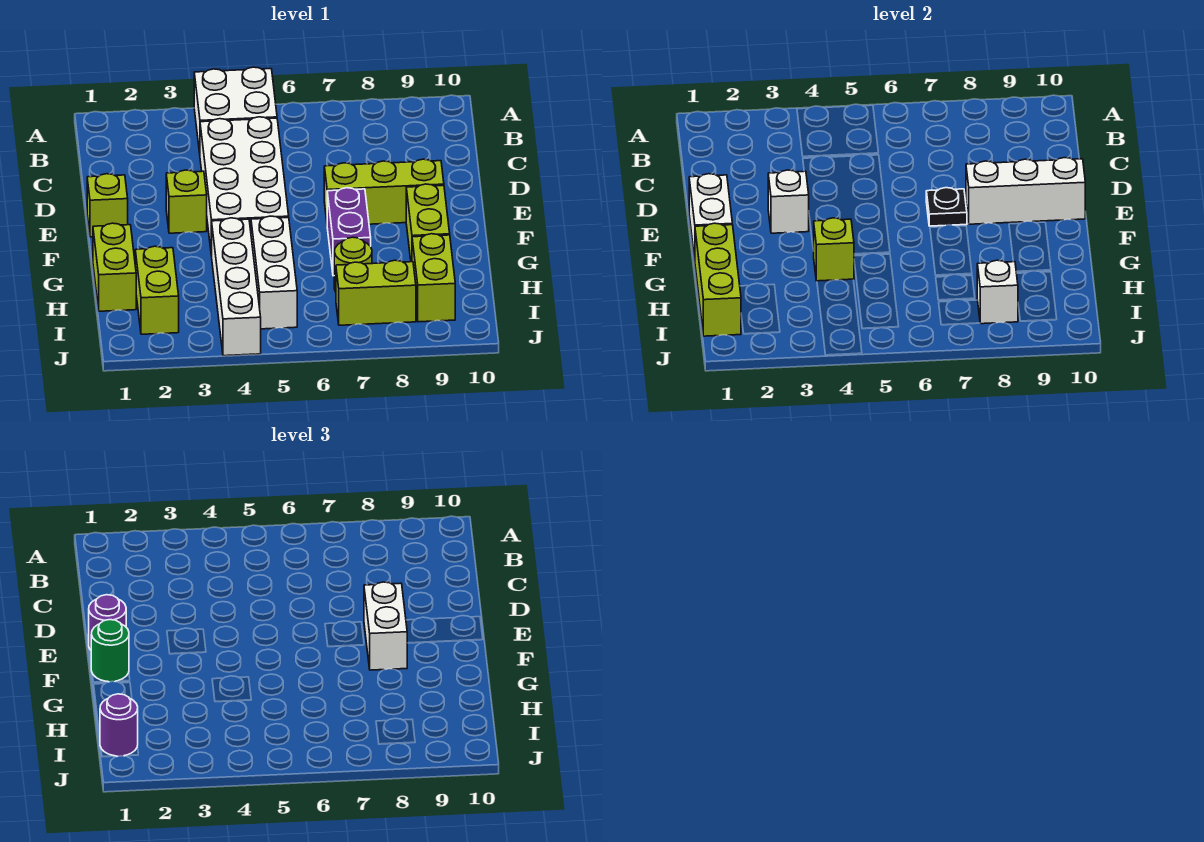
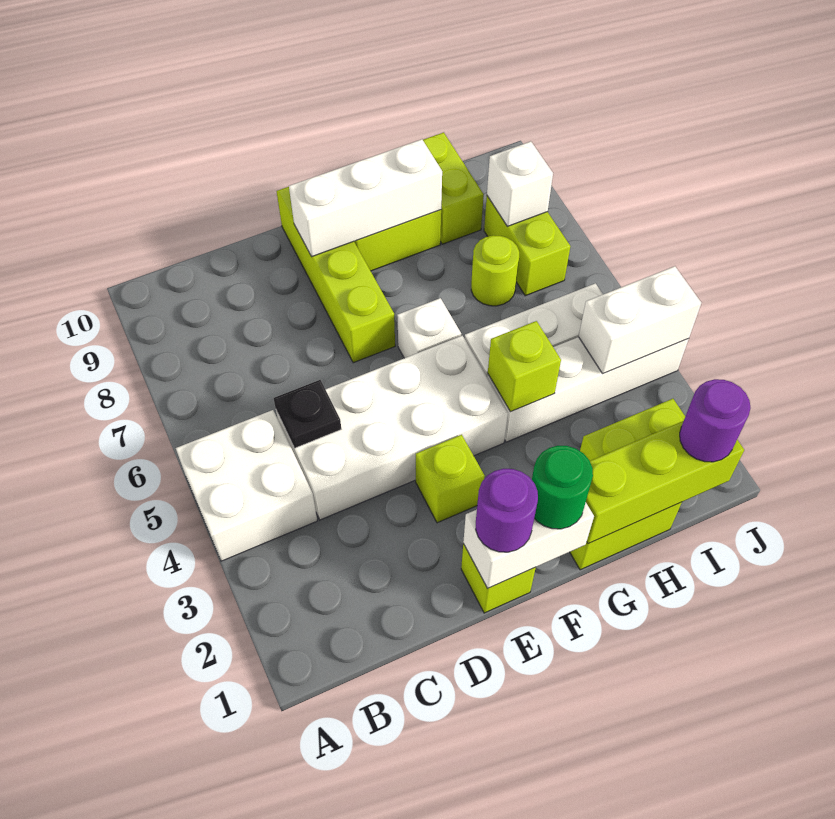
white 1x1 brick [768,170,809,233] -> white 1x1 brick moved to [397,298,461,358]
lime 1x3 brick [324,159,444,224] -> lime 1x4 brick [277,187,395,363]
black 1x1 plate [926,188,967,226] -> black 1x1 plate moved to [274,380,341,448]
white 1x3 brick [966,158,1085,224] -> white 1x3 brick turned to [289,139,442,257]
white 1x2 brick [364,582,407,670] -> white 1x2 brick moved to [579,266,701,374]
purple 1x2 brick [327,188,371,276] -> none
lime 1x2 brick [412,234,455,322] -> lime 1x2 brick turned to [423,132,484,244]

